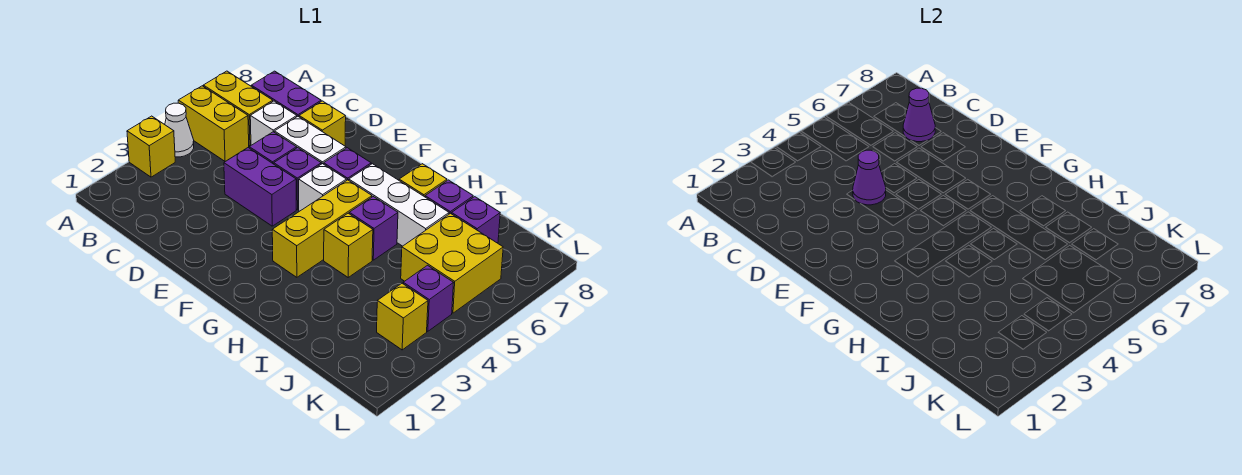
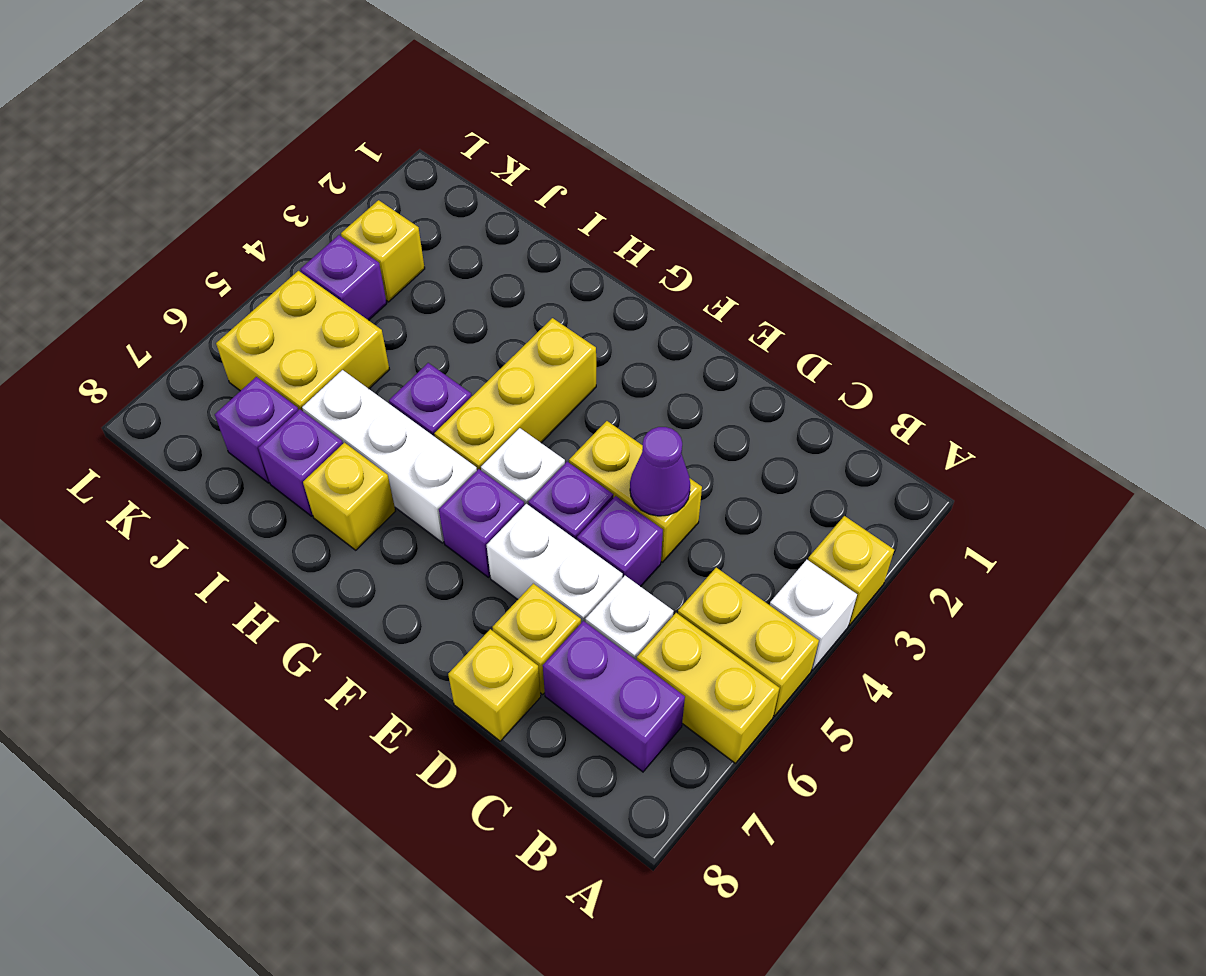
white 1x1 cone [165,103,194,157] -> white 1x1 brick [770,560,857,670]
purple 1x1 cone [903,88,935,142] -> none
purple 1x2 brick [224,148,296,226] -> yellow 1x2 brick [569,421,702,562]
yellow 1x1 brick [324,213,373,277] -> yellow 1x1 brick moved to [448,629,541,741]

